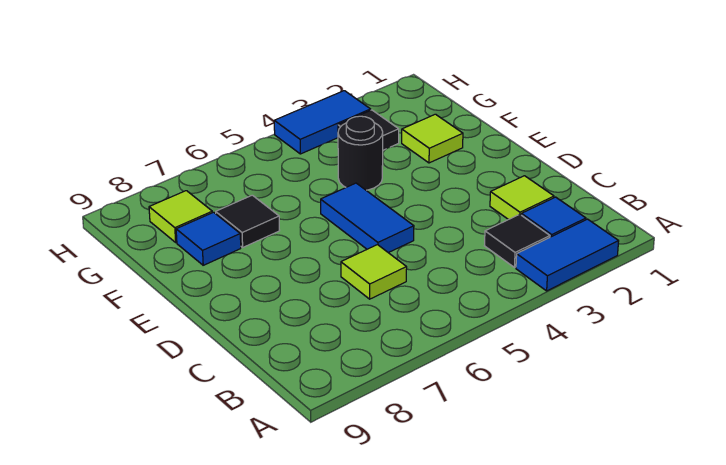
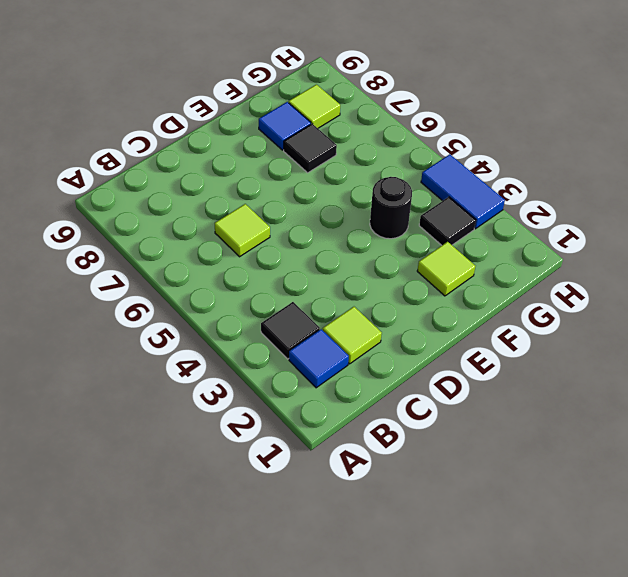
blue 1x2 tile [516,219,619,291] -> none
blue 1x2 tile [321,183,414,253] -> none

